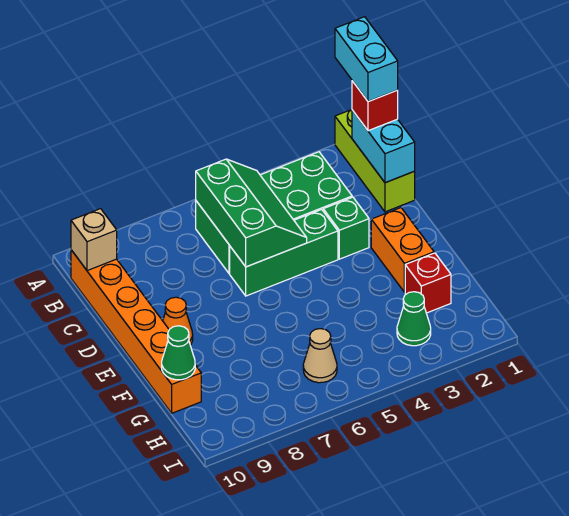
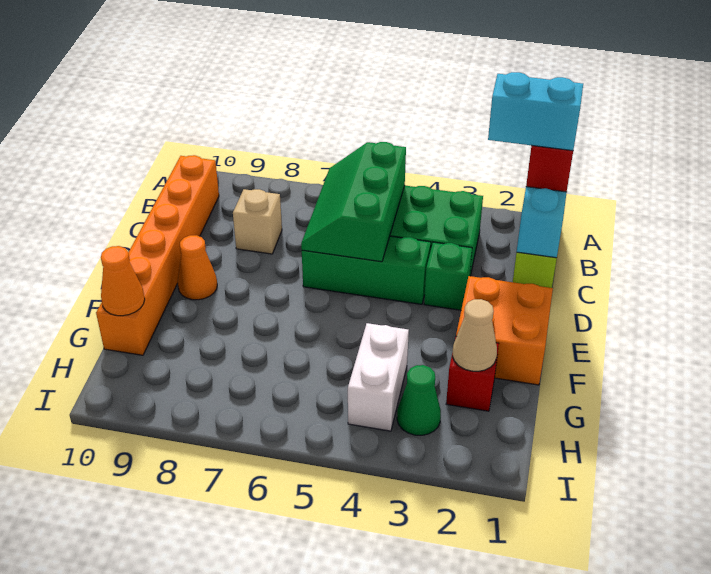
cyan 1x2 brick [335,17,398,102] -> cyan 1x2 brick turned to [488,72,583,151]
green 2x3 slope [196,159,307,267] -> green 2x3 slope turned to [301,142,406,262]
tan 1x1 brick [71,209,117,271] -> tan 1x1 brick moved to [233,189,282,254]
orange 1x2 brick [371,208,434,292] -> orange 2x2 brick [456,276,553,385]
none -> white 1x2 brick [348,323,409,431]
green 1x1 cone [162,326,195,380] -> orange 1x1 cone [101,246,145,316]
tan 1x1 cone [303,329,337,383] -> tan 1x1 cone moved to [453,299,497,371]

